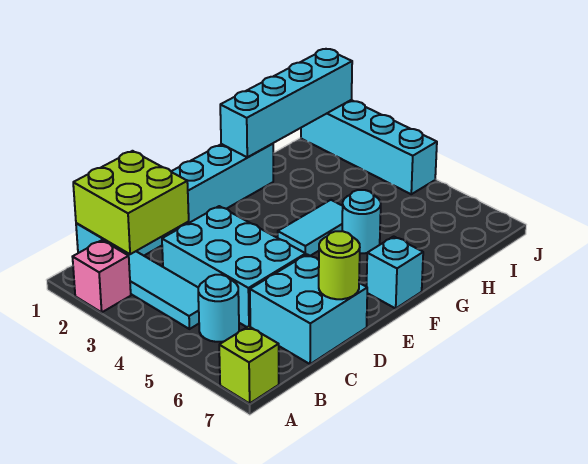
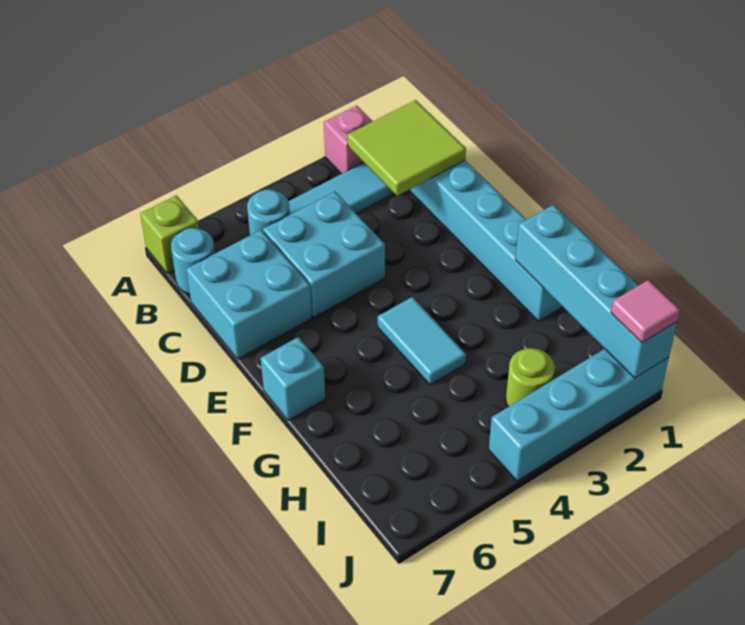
lime 2x2 brick [73,151,189,254] -> lime 2x2 tile [348,100,466,196]
cyan 2x3 brick [162,206,306,327] -> cyan 2x2 brick [263,192,385,317]
lime 1x1 round brick [319,231,360,299] -> lime 1x1 round brick moved to [506,348,555,407]
cyan 1x1 round brick [342,190,381,253] -> cyan 1x1 round brick moved to [171,228,215,294]
none -> pink 1x1 tile [611,280,680,343]

